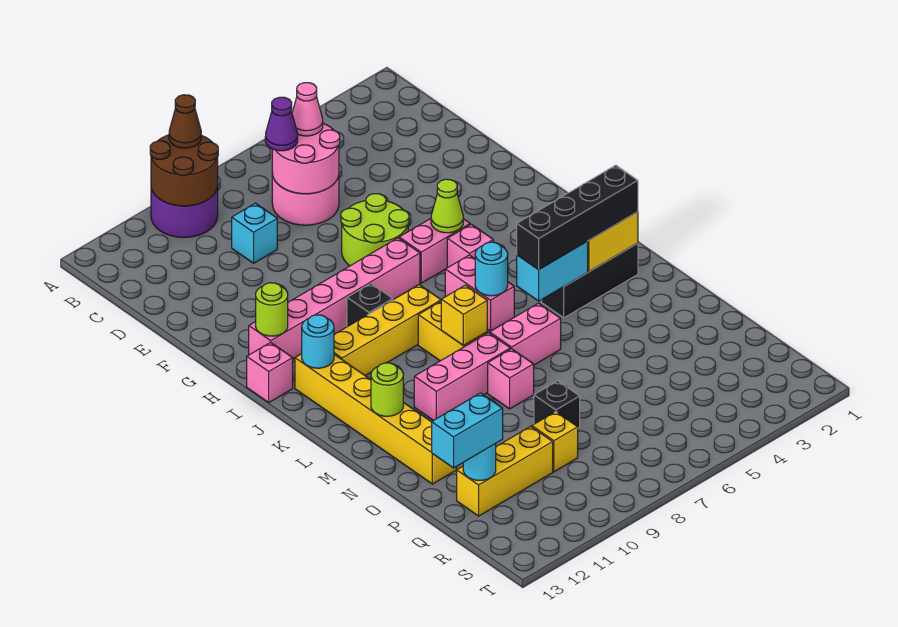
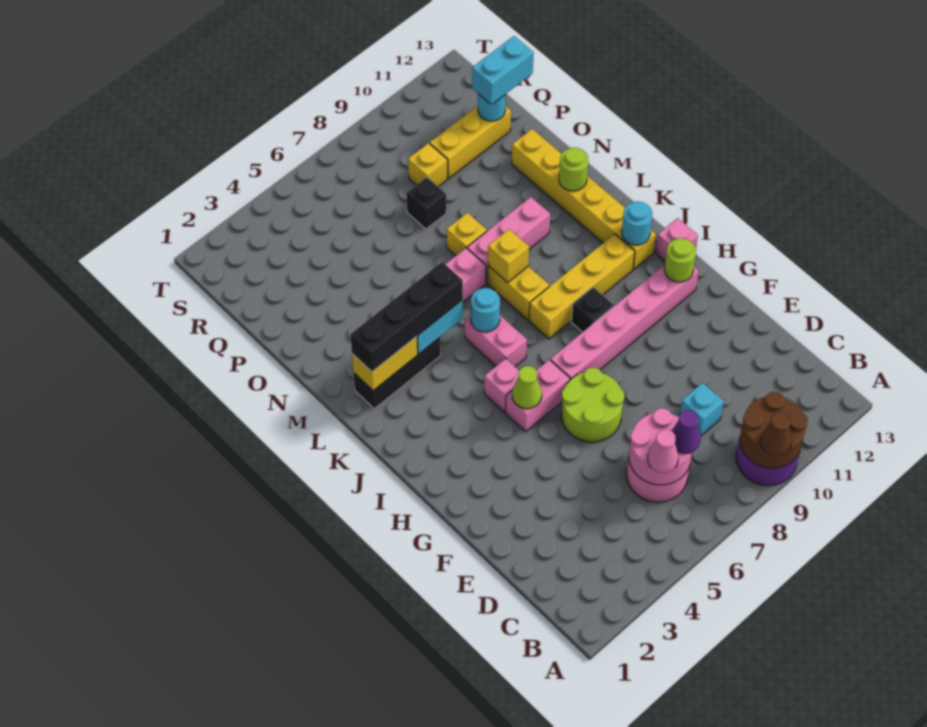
pink 1x1 brick [488,349,534,409] -> yellow 1x1 brick [447,213,487,256]

